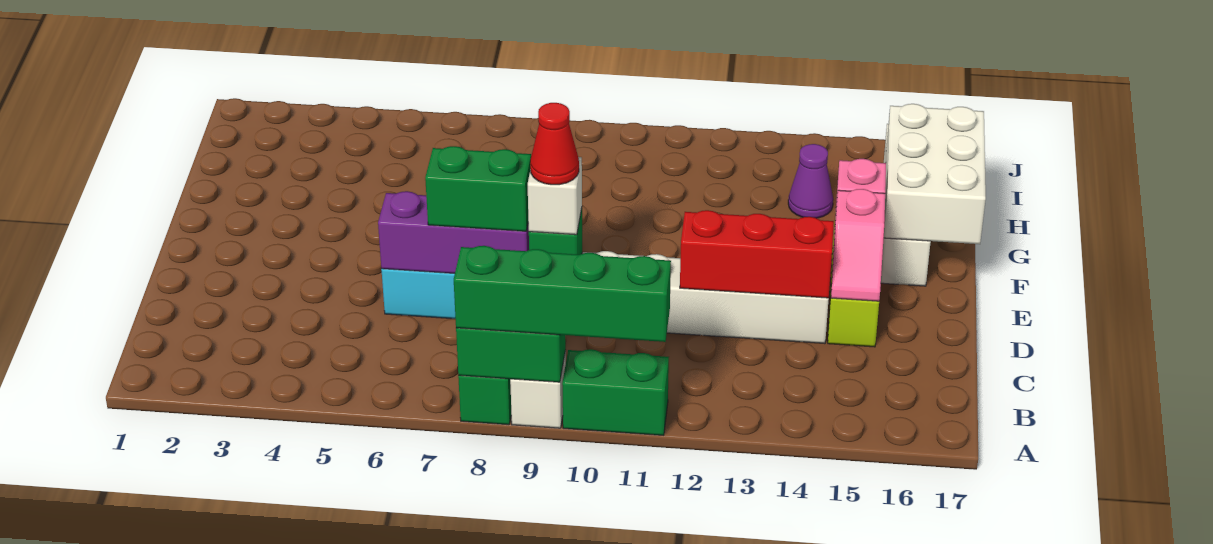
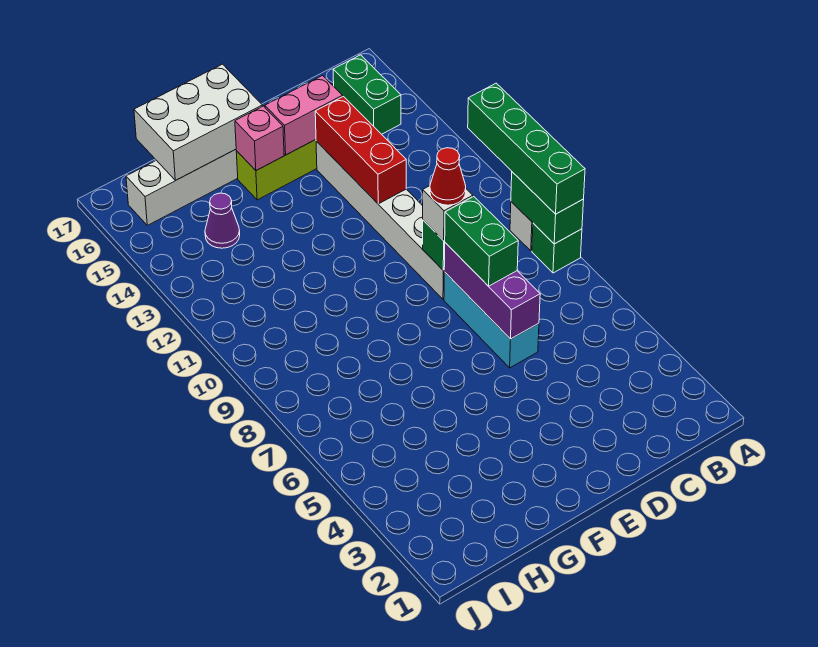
green 1x2 brick [562,349,669,435] -> green 1x2 brick moved to [333,55,401,134]
pink 1x2 slope [831,189,885,301] -> pink 1x2 brick [265,76,343,155]

